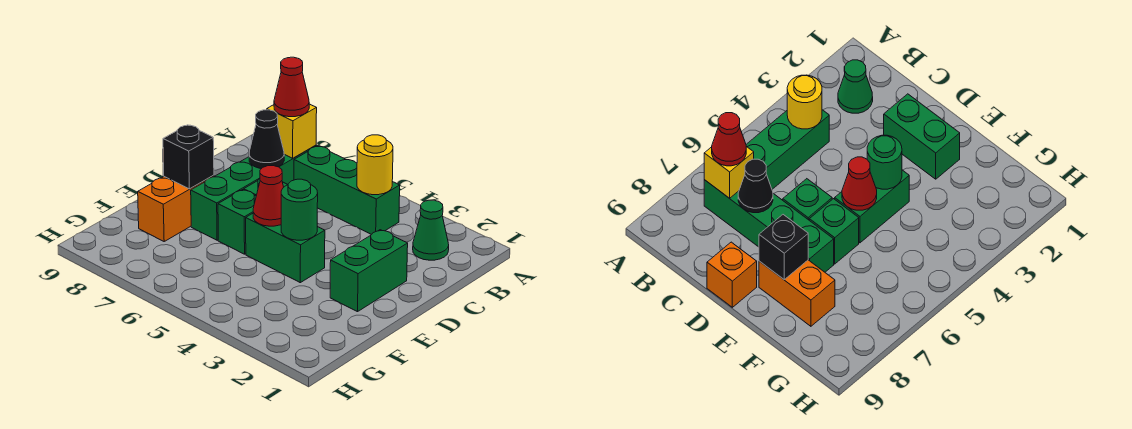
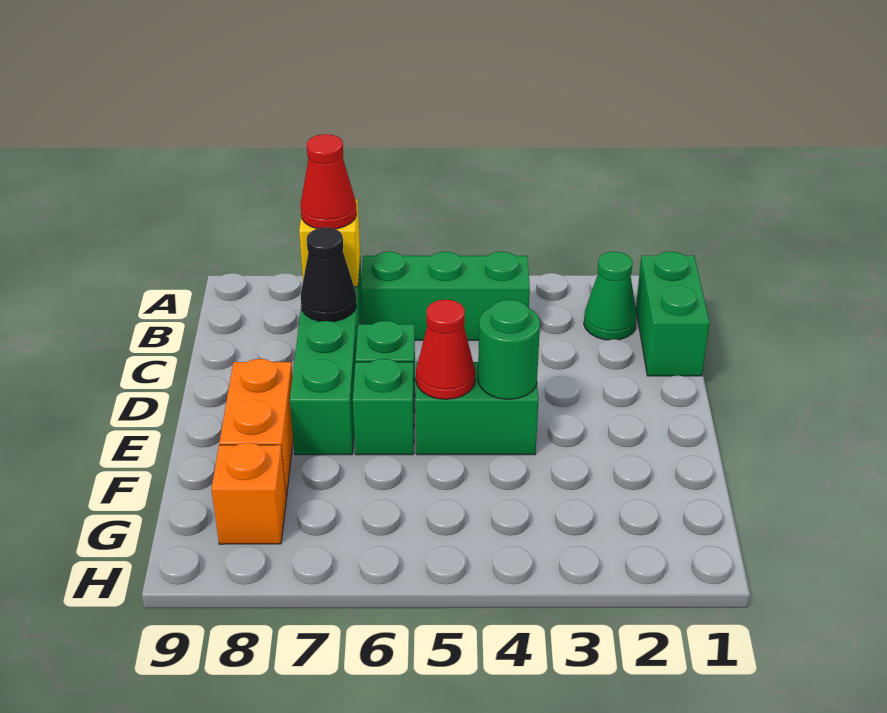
yellow 1x1 round brick [357,135,393,195] -> none
green 1x2 brick [330,230,408,312] -> green 1x2 brick moved to [636,252,710,376]
orange 1x1 brick [707,242,757,307] -> orange 1x1 brick moved to [211,443,286,544]
black 1x1 brick [163,125,214,189] -> none

